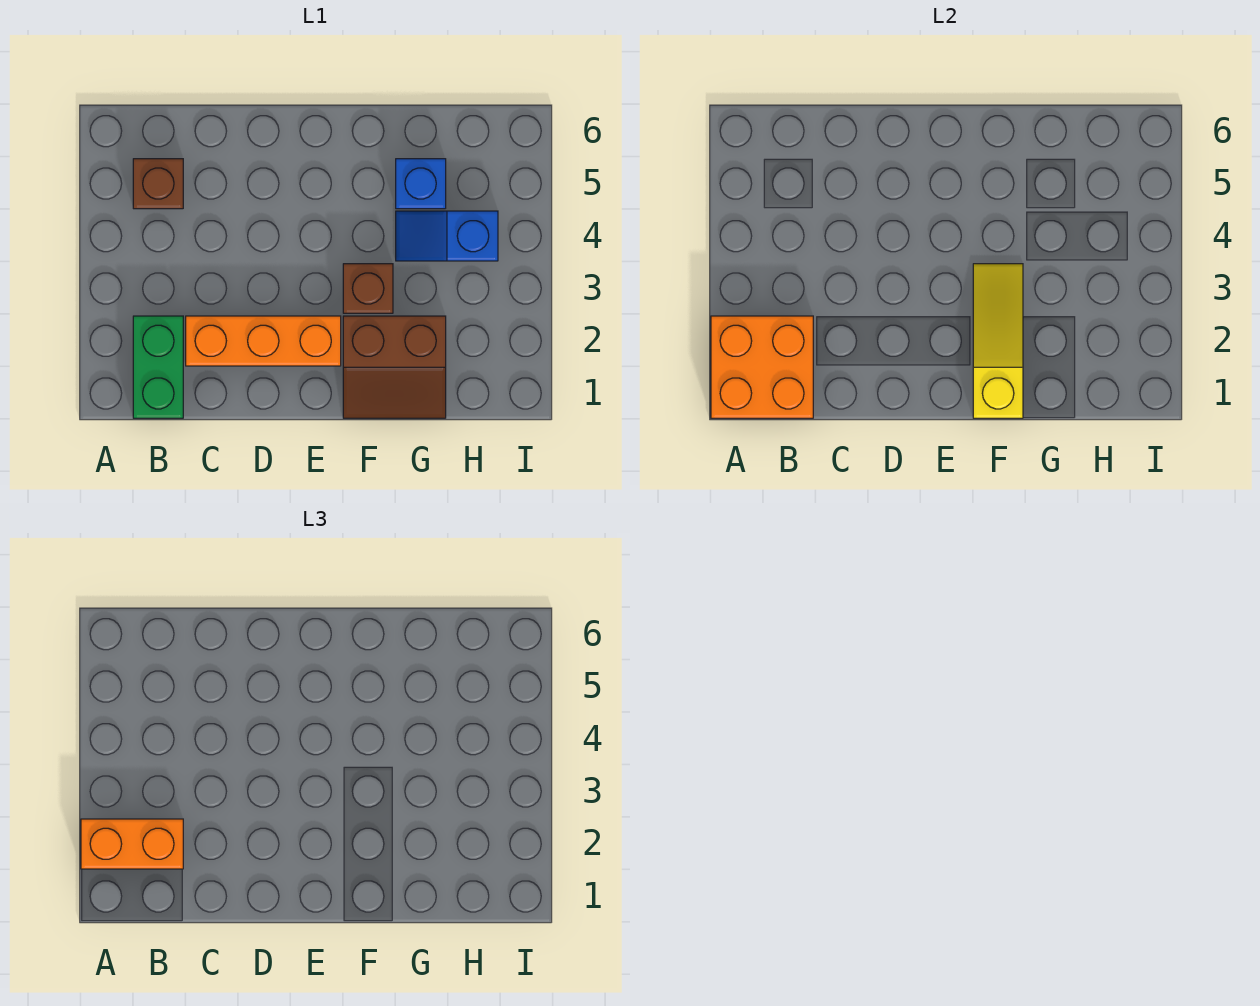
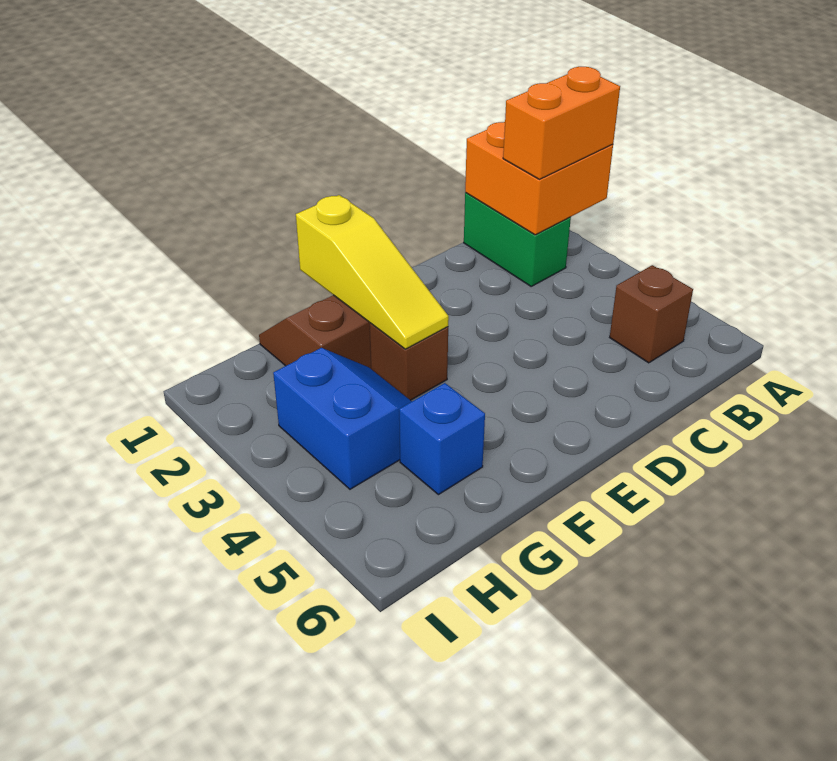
orange 1x3 brick [186,316,341,366] -> none
blue 1x2 slope [396,211,498,261] -> blue 2x2 slope [273,348,412,489]

